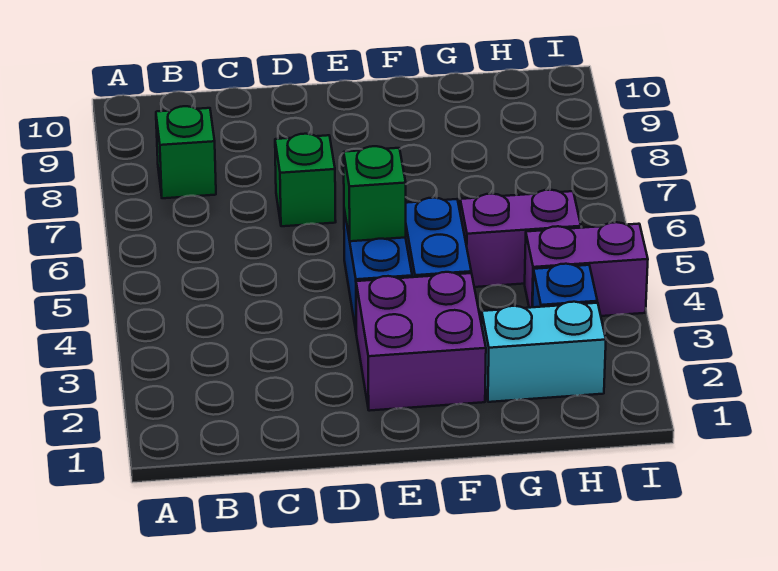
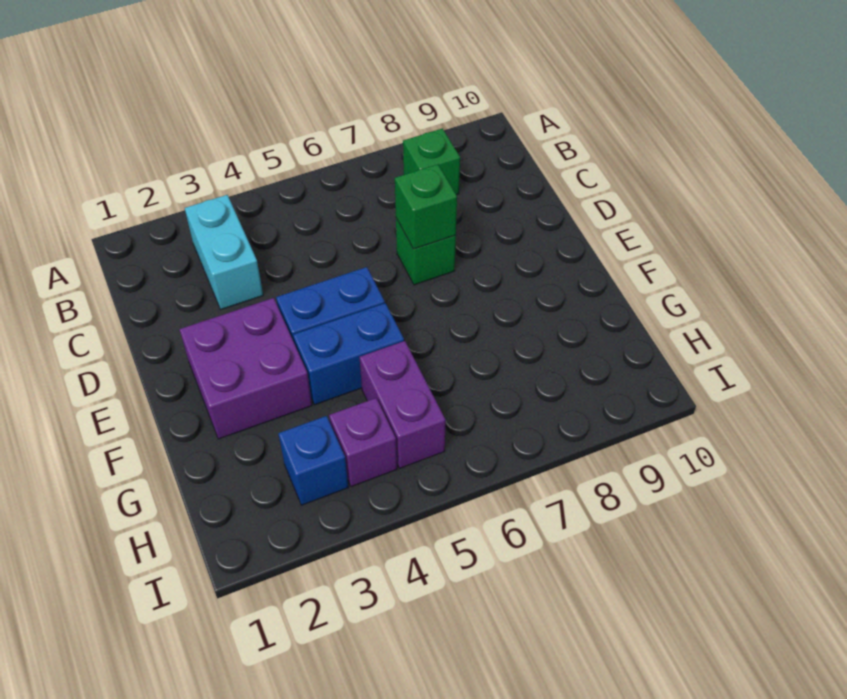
green 1x1 brick [344,146,406,241] -> green 1x1 brick moved to [395,164,457,249]
cyan 1x2 brick [482,302,606,402] -> cyan 1x2 brick moved to [185,195,263,309]
purple 1x2 brick [525,222,648,316] -> purple 1x1 brick [329,398,397,487]

